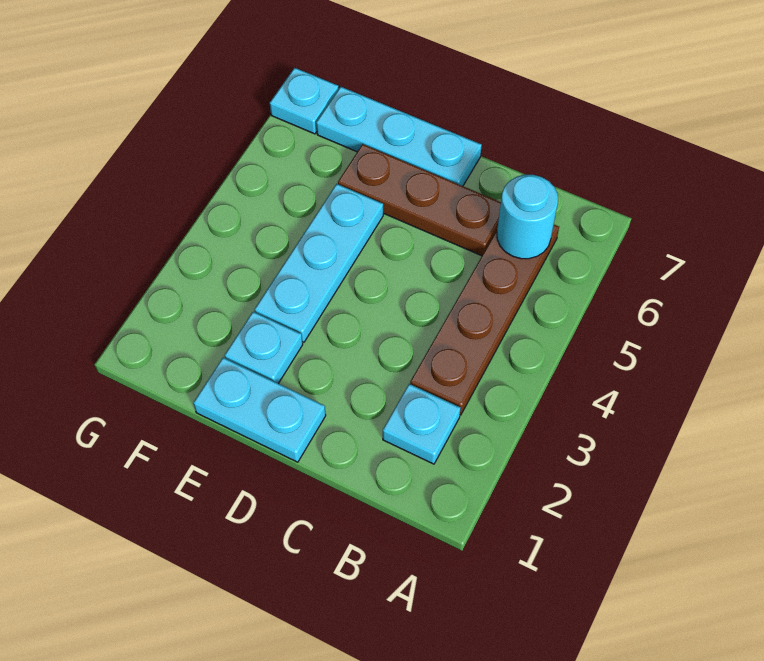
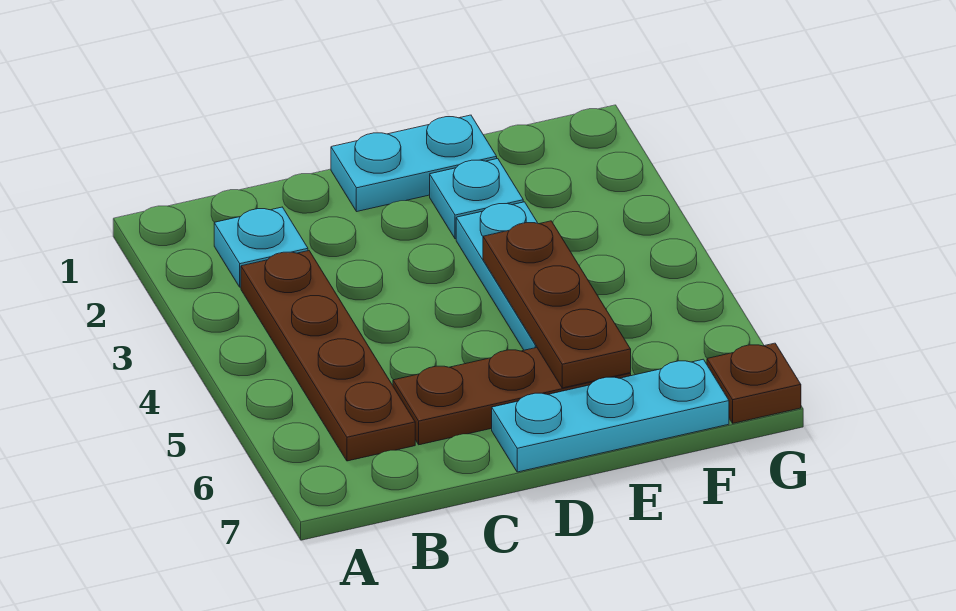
cyan 1x1 round brick [497,175,558,259] -> none
none -> brown 1x3 plate [483,221,631,388]
cyan 1x1 plate [270,68,339,134] -> brown 1x1 plate [707,343,801,423]

